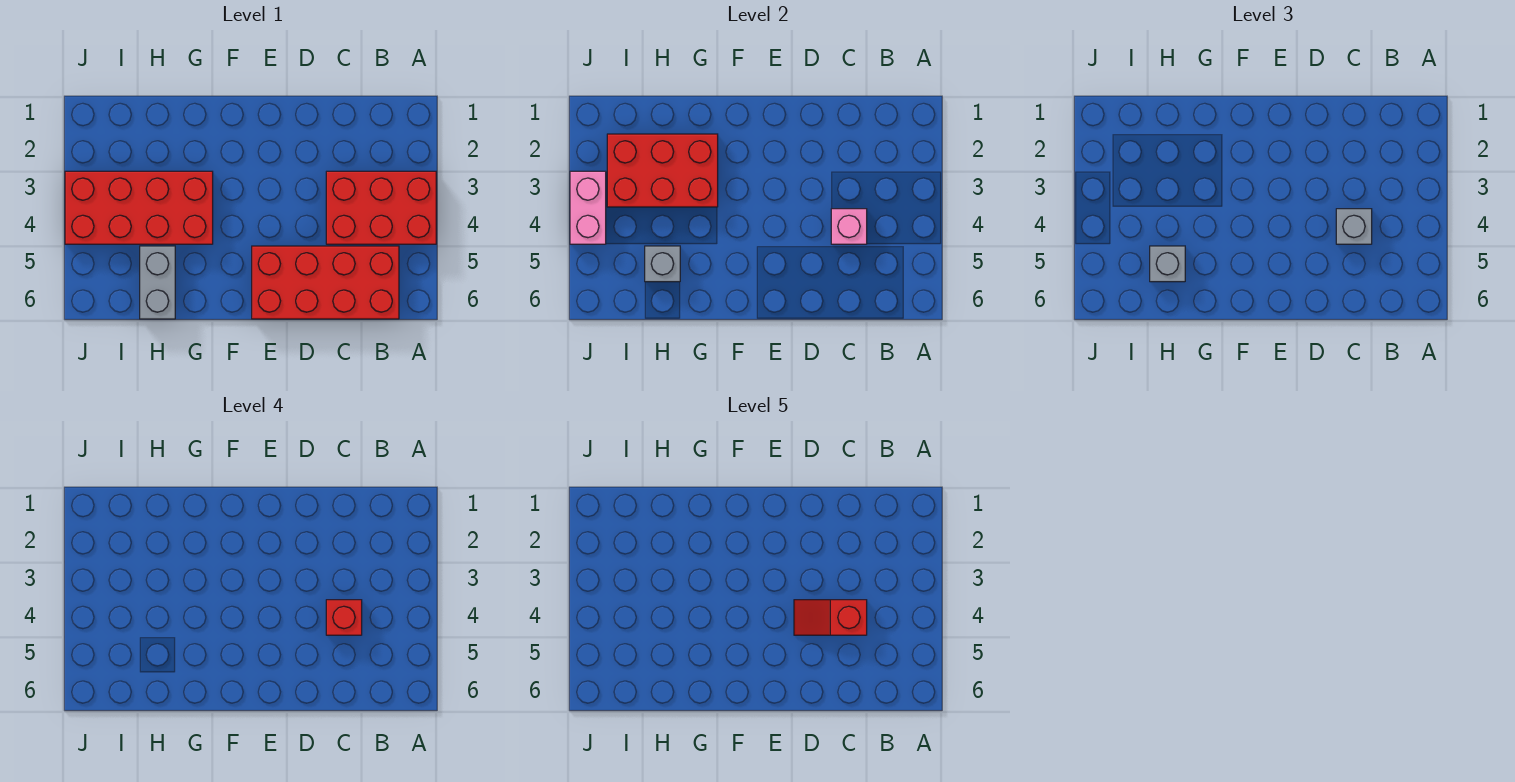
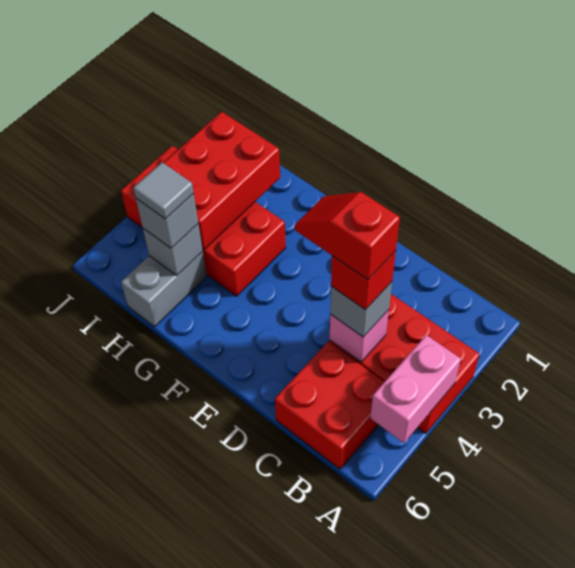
red 2x4 brick [252,246,399,319] -> red 2x2 brick [275,341,384,469]
red 2x3 brick [607,134,718,207] -> red 2x3 brick turned to [164,112,280,250]
none -> grey 1x1 tile [133,162,194,219]
pink 1x2 brick [570,171,606,244] -> pink 1x2 brick moved to [370,335,461,443]

